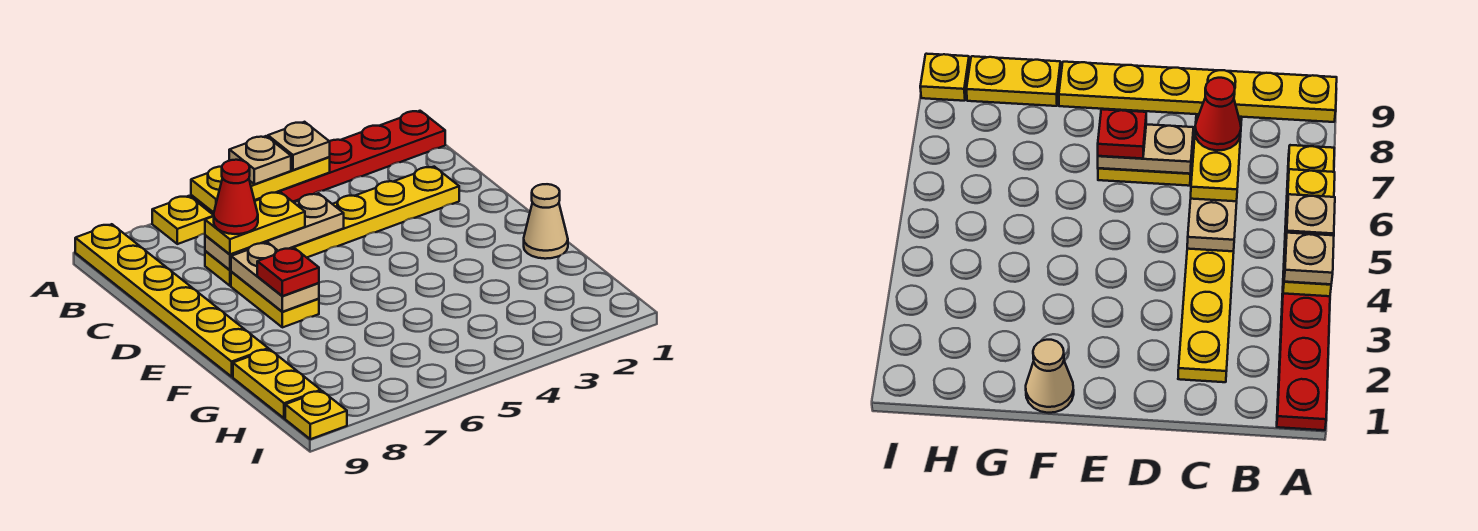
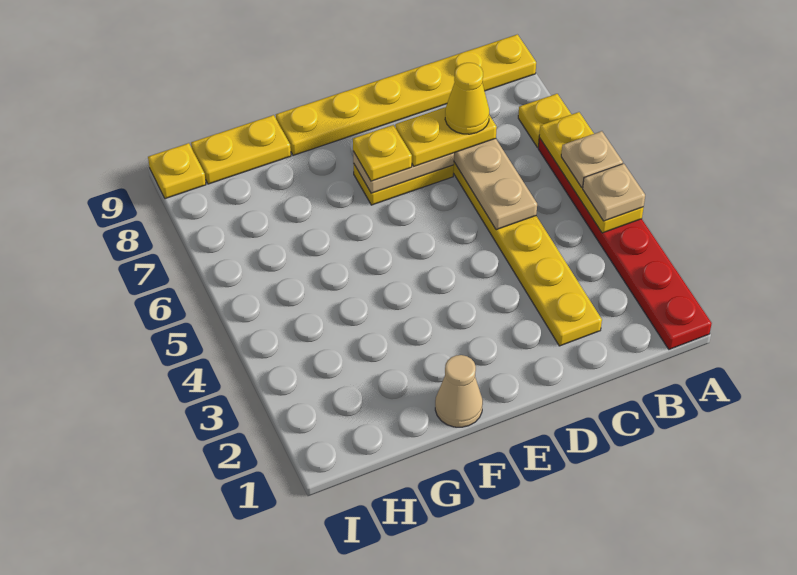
yellow 1x2 plate [205,192,305,254] -> yellow 1x2 plate turned to [396,107,497,166]
red 1x1 cone [214,160,258,234] -> yellow 1x1 cone [445,63,489,134]
red 1x1 plate [257,248,319,296] -> yellow 1x1 plate [353,125,412,181]

